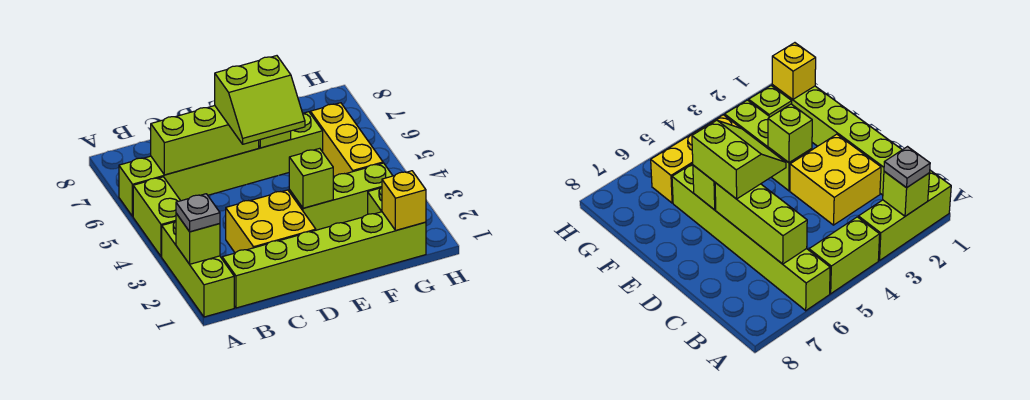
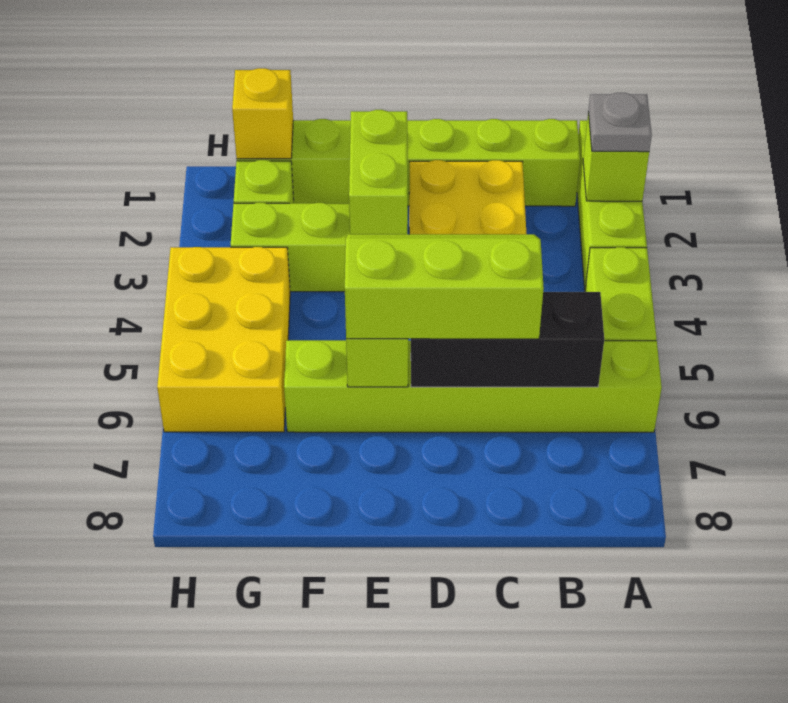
lime 1x3 brick [151,106,259,175] -> black 1x3 brick [411,292,604,387]
lime 2x2 slope [215,56,305,144] -> lime 2x3 slope [345,234,544,339]
lime 1x1 brick [289,148,333,208] -> lime 1x2 brick [349,110,408,234]
yellow 1x3 brick [310,103,383,177] -> yellow 2x3 brick [157,247,290,432]

